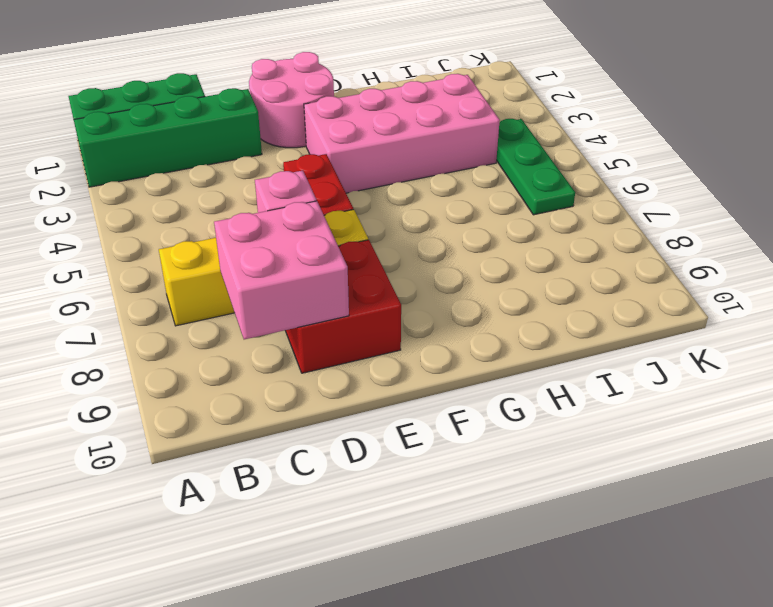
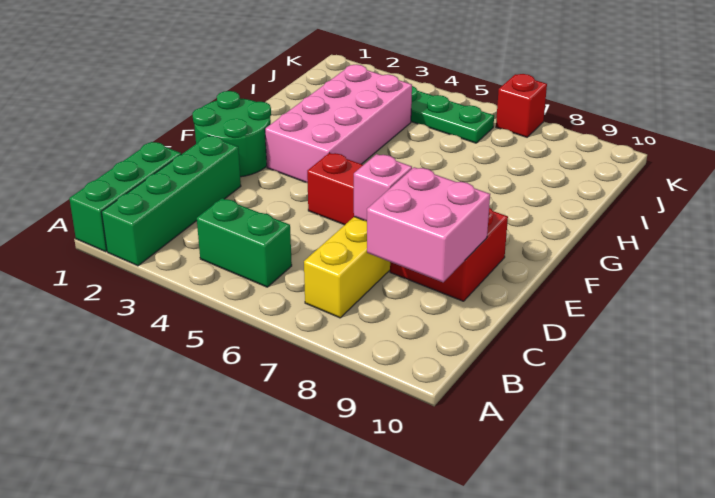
none -> green 1x2 brick [197,198,292,287]
pink 2x2 round brick [249,52,334,148] -> green 2x2 round brick [192,91,271,177]
none -> red 1x1 brick [496,74,547,137]

